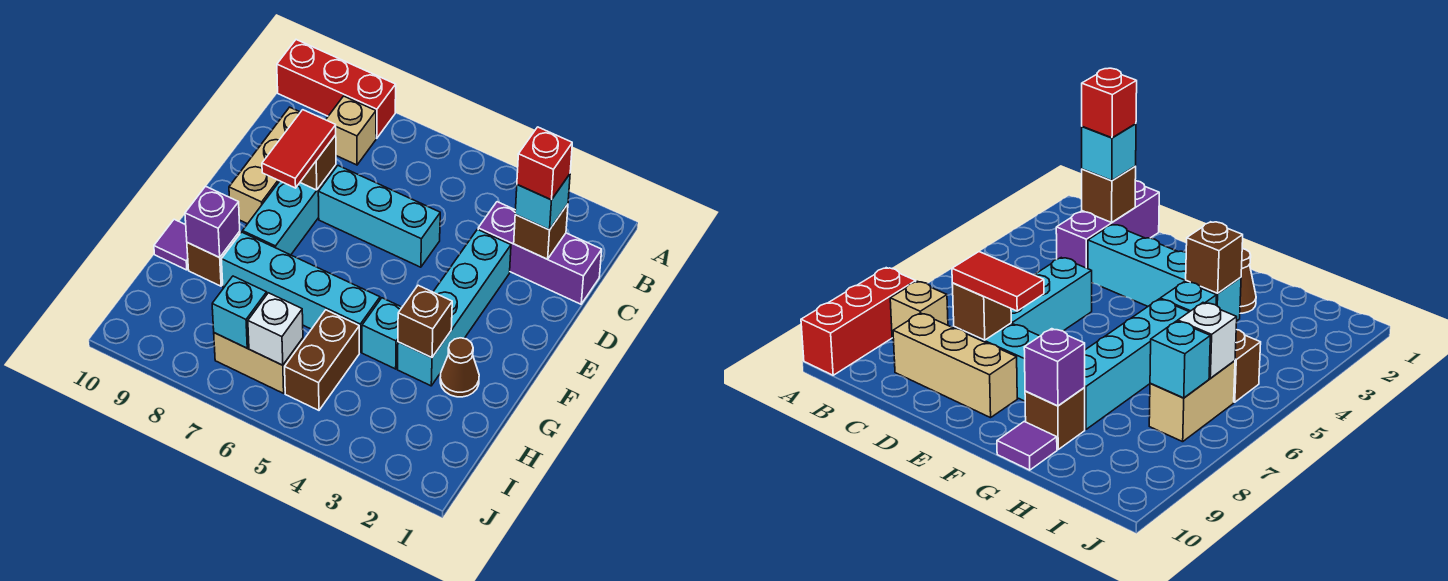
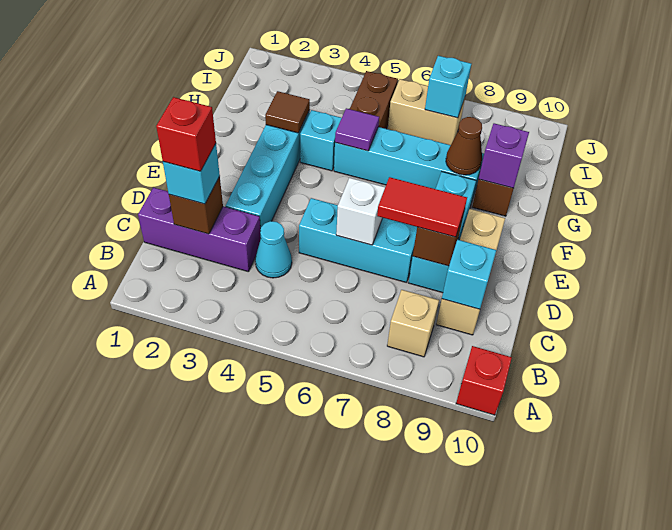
red 1x3 brick [277,40,396,138] -> red 1x1 brick [456,346,512,415]
none -> cyan 1x1 cone [255,221,292,278]
none -> cyan 1x1 brick [442,240,496,309]
red 1x2 tile [262,110,336,188] -> red 1x2 tile turned to [377,177,467,237]
brown 1x1 cone [440,338,479,397] -> brown 1x1 cone moved to [446,117,482,175]
brown 1x1 brick [398,285,452,358] -> brown 1x1 tile [265,91,310,133]
purple 1x1 tile [154,219,188,270] -> purple 1x1 tile moved to [335,108,379,151]
white 1x1 brick [248,293,303,365] -> white 1x1 brick moved to [336,178,385,245]

